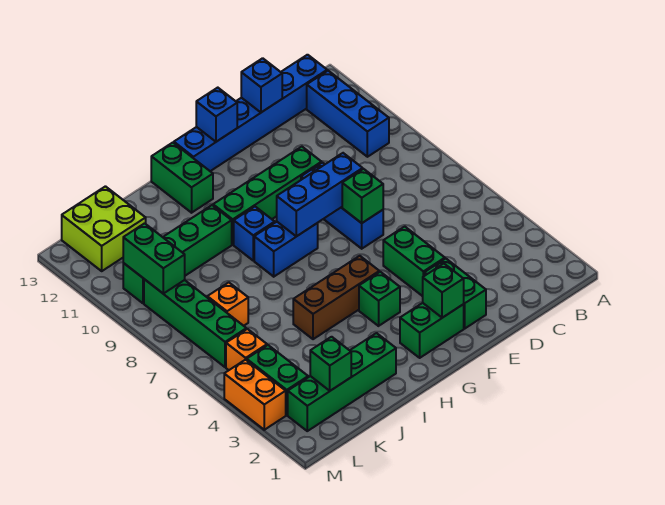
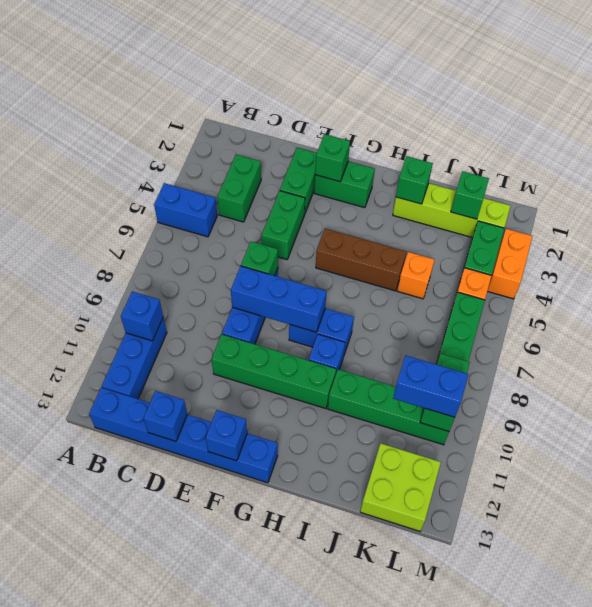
none -> blue 1x2 brick [154,183,217,237]
none -> blue 1x1 brick [121,291,163,341]
green 1x1 brick [359,272,400,326] -> green 1x1 brick moved to [396,156,433,204]
green 1x2 brick [151,143,213,213] -> green 1x2 brick moved to [217,154,261,222]
green 1x4 brick [288,333,396,431] -> lime 1x4 brick [393,183,510,238]
orange 1x1 brick [207,282,248,326] -> orange 1x1 brick moved to [397,252,434,299]
none -> blue 1x2 brick [393,356,469,417]

